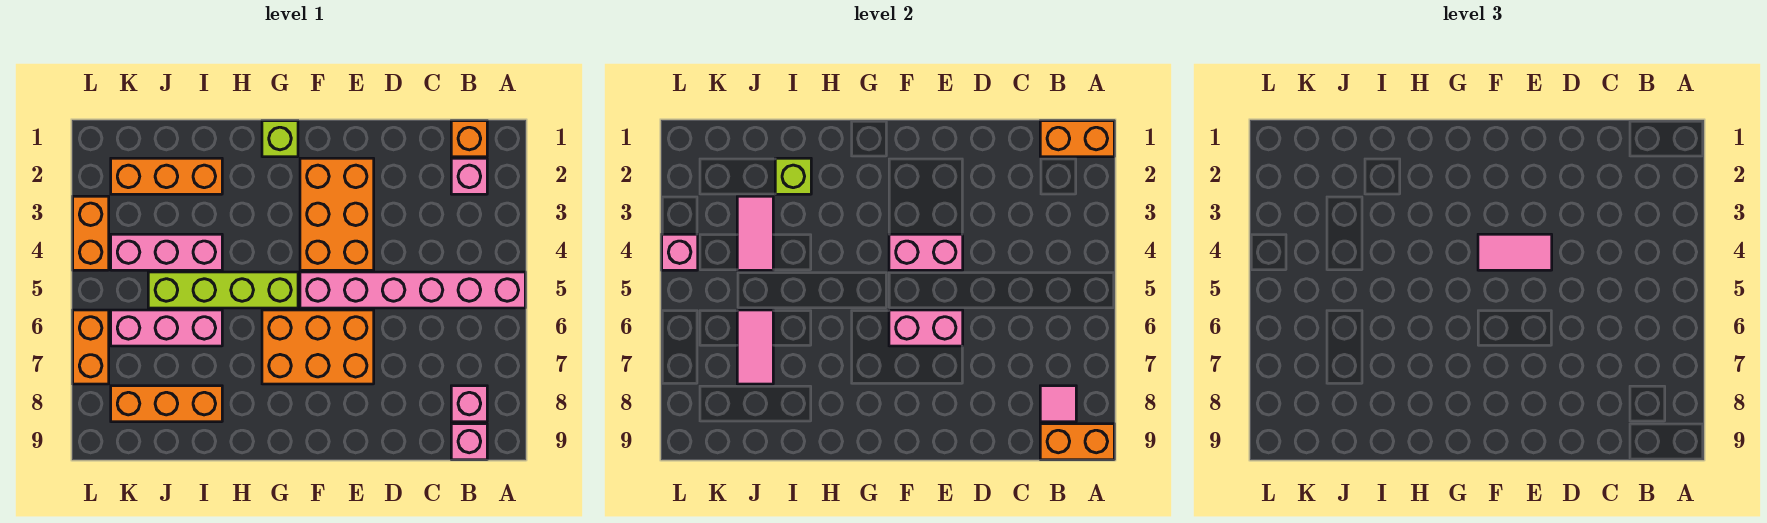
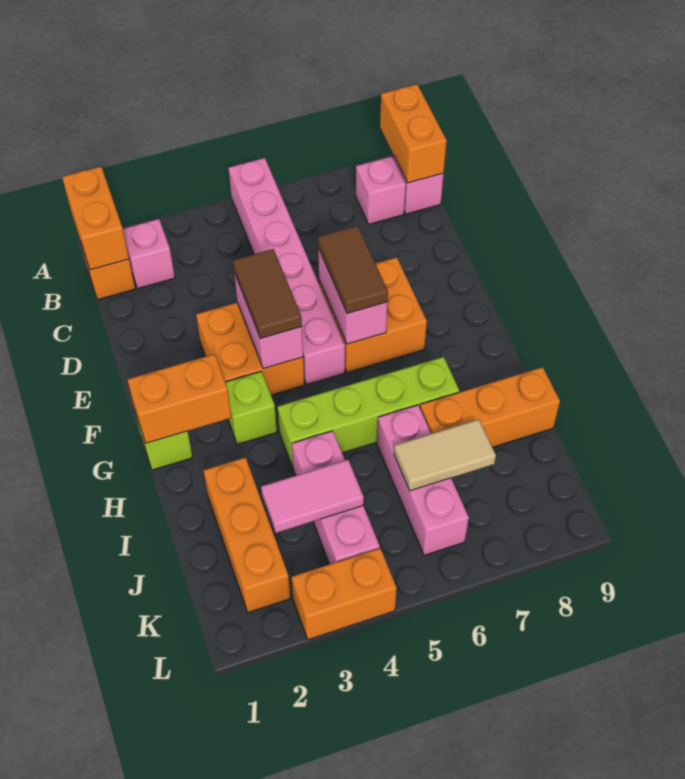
pink 1x1 tile [1040,386,1076,422] -> none
orange 2x3 brick [300,158,374,270] -> orange 2x2 brick [196,302,304,395]
pink 1x2 tile [1478,234,1552,270] -> brown 1x2 tile [233,249,302,339]
orange 2x3 brick [262,310,374,384] -> orange 2x2 brick [319,257,427,373]
none -> brown 1x2 tile [318,226,388,314]
lime 1x4 brick [148,272,298,308] -> lime 1x4 brick turned to [278,357,459,467]
lime 1x1 brick [775,158,811,194] -> lime 1x1 brick moved to [225,371,277,444]
orange 1x3 brick [111,386,222,422] -> orange 1x3 brick turned to [420,367,560,447]
pink 1x2 tile [737,310,773,384] -> tan 1x2 tile [394,419,496,491]
pink 1x1 brick [662,234,698,270] -> none
orange 1x2 brick [73,310,109,384] -> orange 1x2 brick moved to [127,354,231,443]

